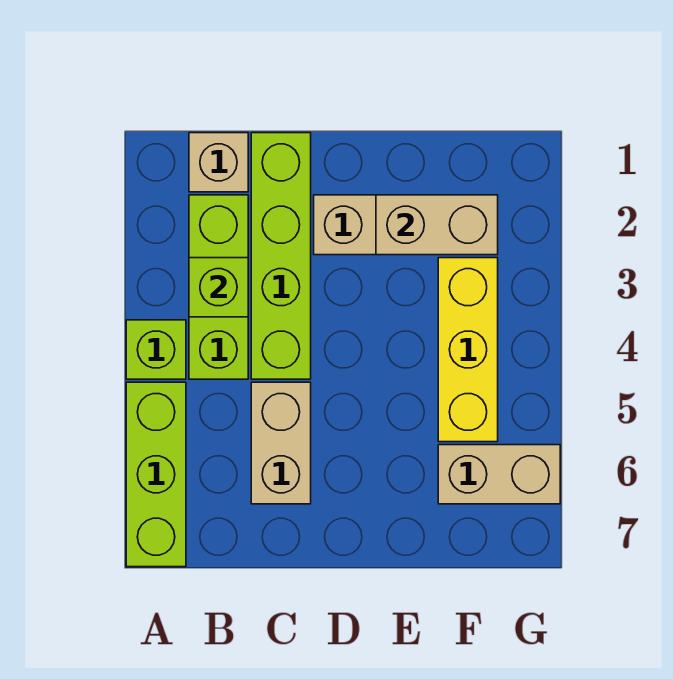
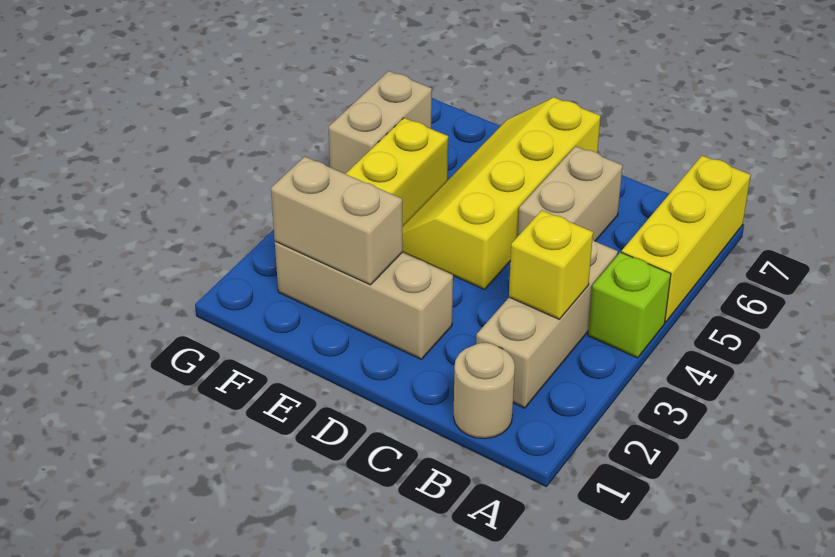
lime 1x3 brick [126,382,186,567] -> yellow 1x3 brick [622,156,751,322]
tan 1x1 brick [189,133,248,192] -> tan 1x1 round brick [454,343,515,439]
lime 1x3 brick [189,195,248,379] -> tan 1x3 brick [476,240,618,408]
lime 1x1 brick [189,258,248,317] -> yellow 1x1 brick [509,210,593,319]
lime 1x4 brick [251,133,311,379] -> none
none -> yellow 2x4 slope [402,97,601,289]
tan 1x2 brick [438,445,560,504] -> tan 1x2 brick turned to [329,71,432,174]

